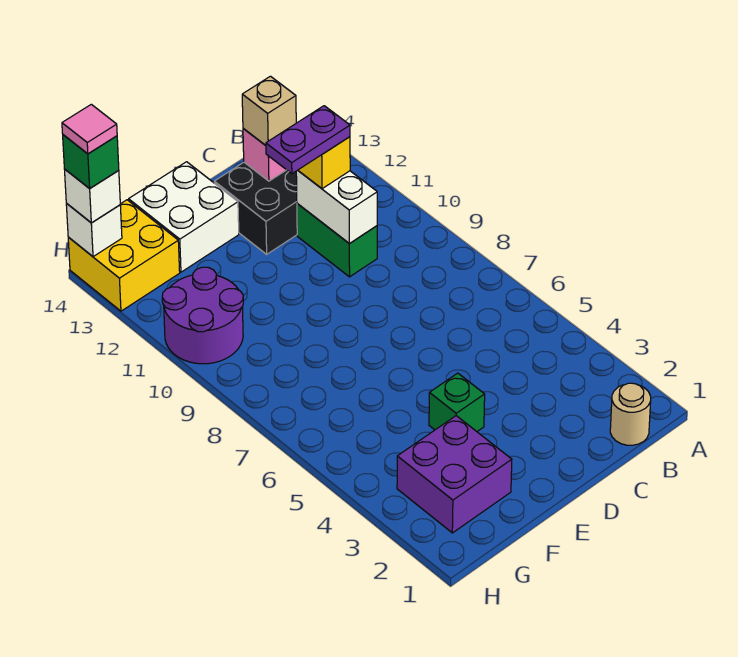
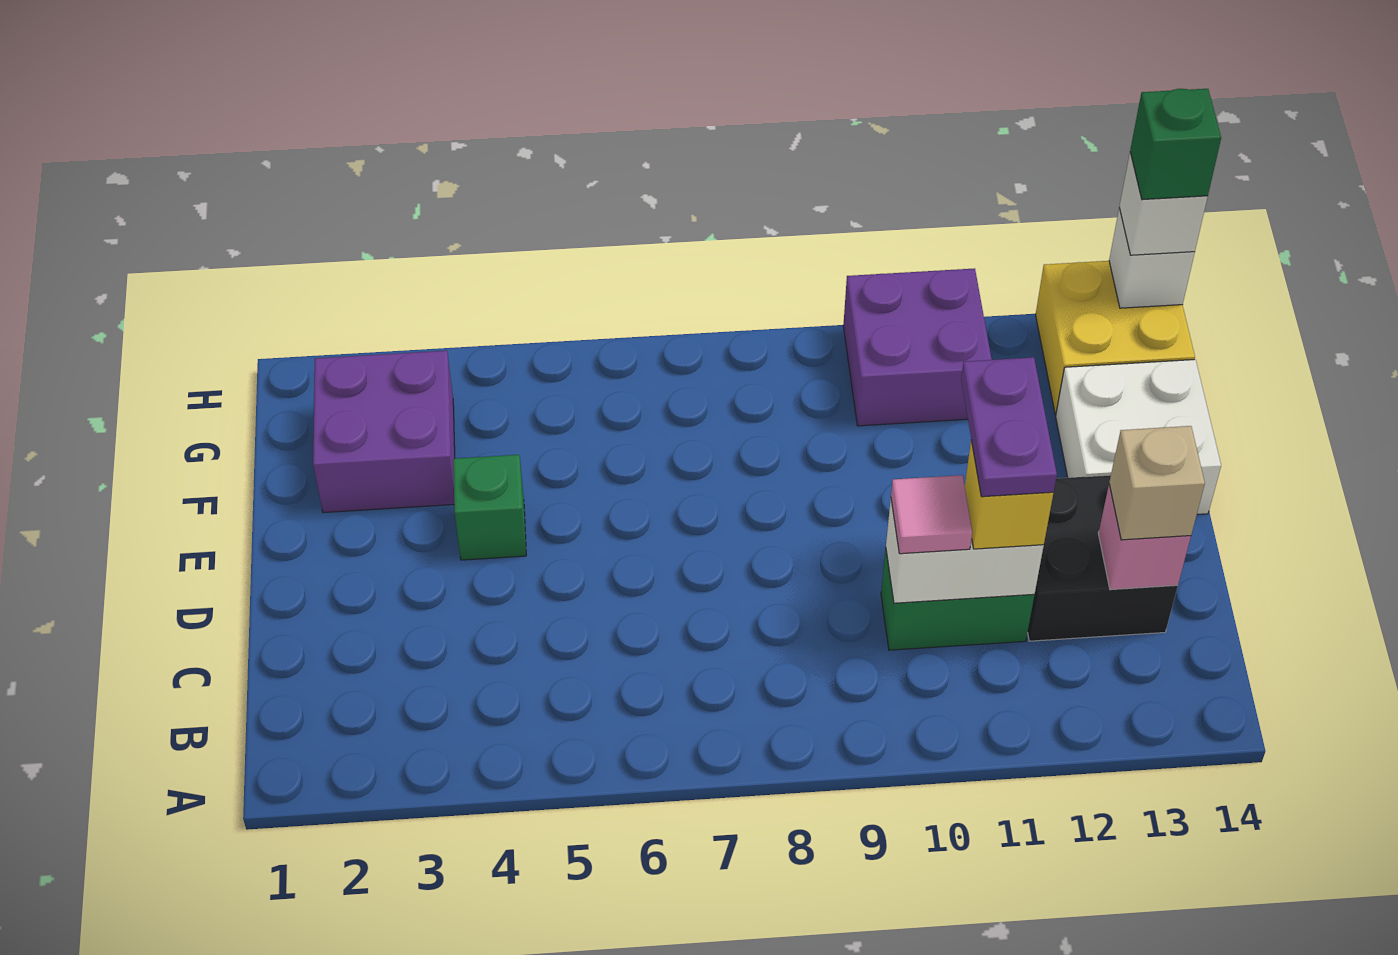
tan 1x1 round brick [610,383,651,445] -> none
purple 2x2 round brick [162,267,243,364] -> purple 2x2 brick [843,268,992,426]
pink 1x1 tile [62,104,117,154] -> pink 1x1 tile moved to [891,475,972,554]

